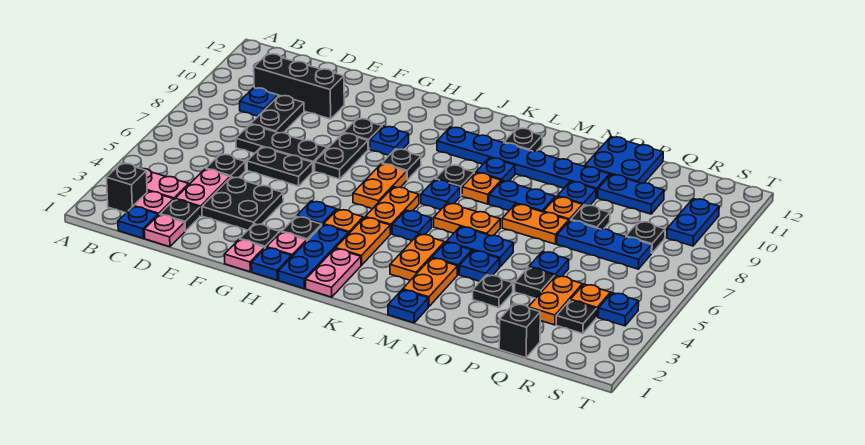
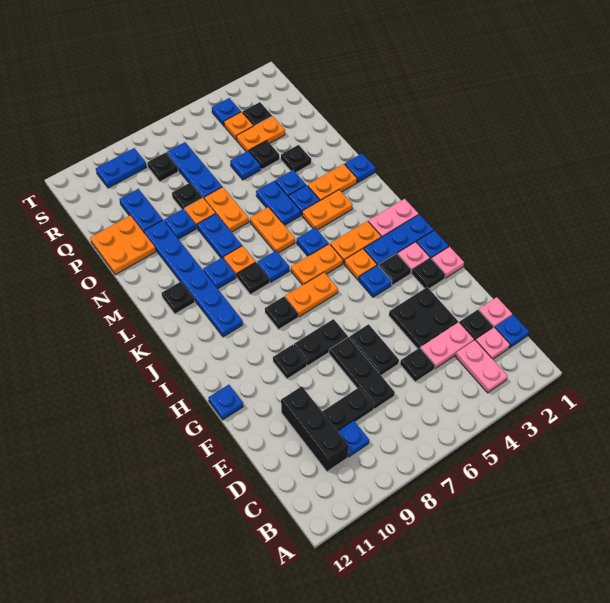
black 1x1 brick [106,163,147,213] -> none
blue 1x1 plate [370,126,409,155] -> blue 1x1 plate moved to [208,385,243,420]
blue 2x2 plate [585,137,663,183] -> orange 2x2 plate [90,215,156,275]
black 1x1 brick [499,304,540,358] -> none

